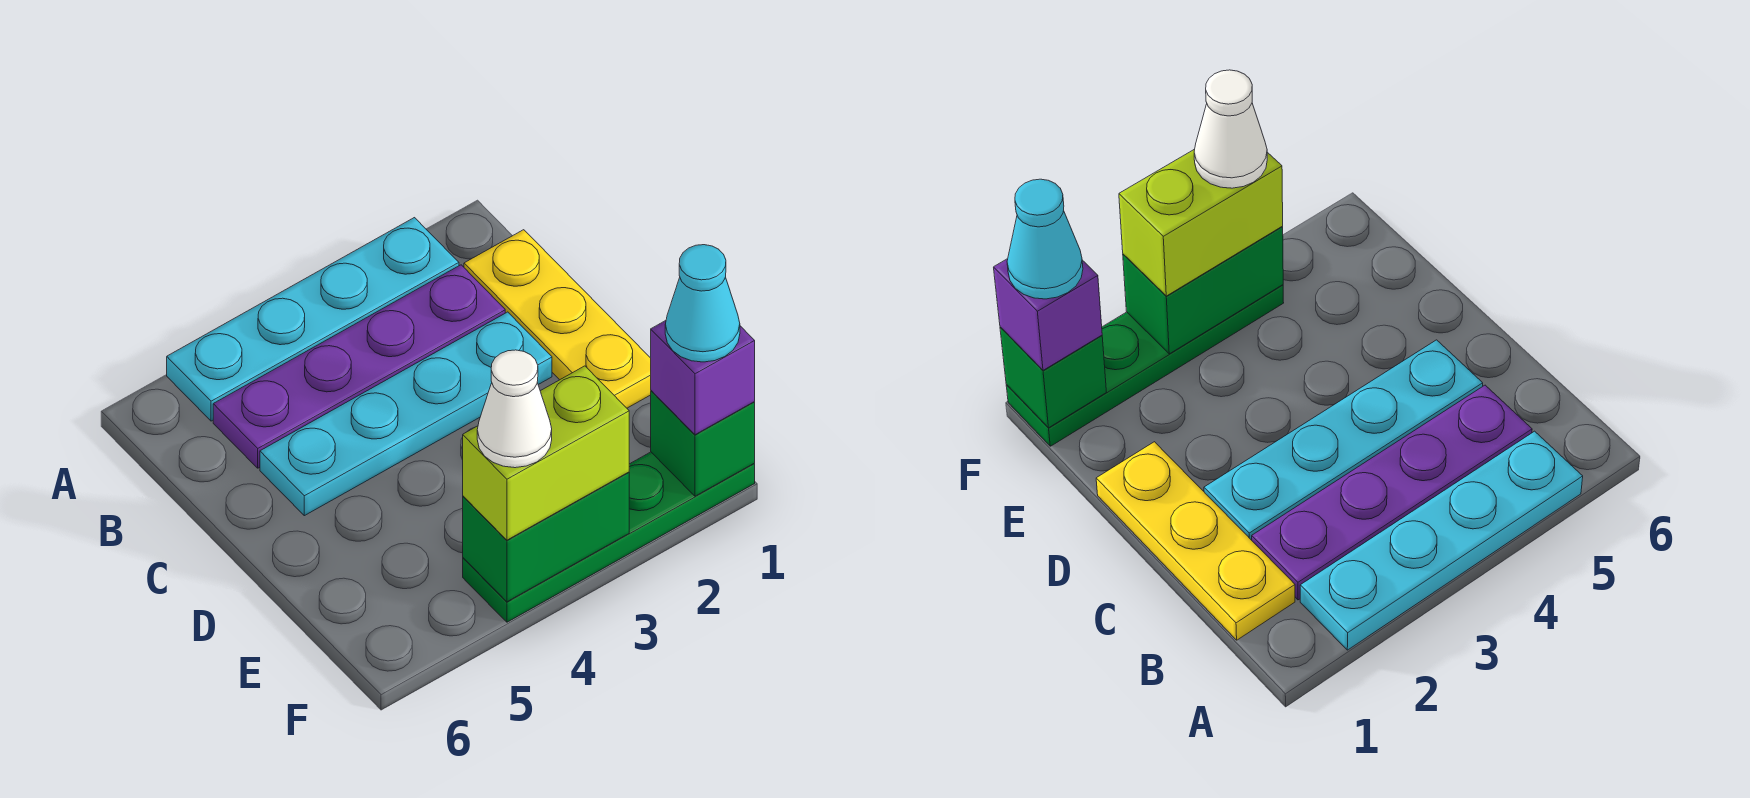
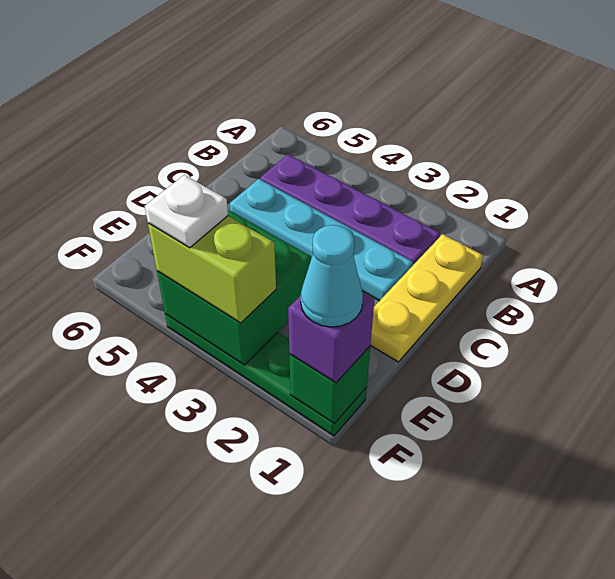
cyan 1x4 plate [167,218,459,421] -> none
green 1x2 brick [463,472,629,602] -> green 2x2 brick [157,210,311,365]
white 1x1 cone [477,350,552,468] -> white 1x1 plate [145,175,228,248]

